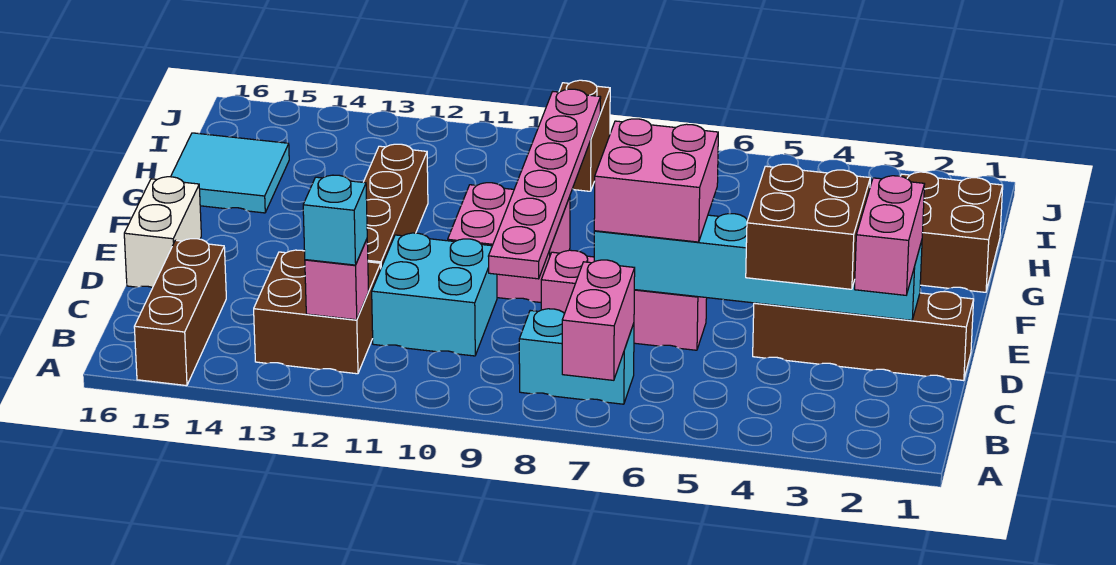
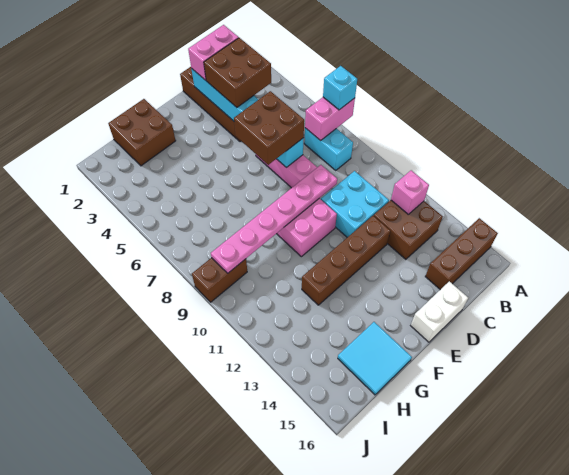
cyan 1x1 brick [303,175,367,265] -> cyan 1x1 brick moved to [323,66,357,110]
pink 2x2 brick [594,119,718,242] -> brown 2x2 brick [234,91,304,165]

